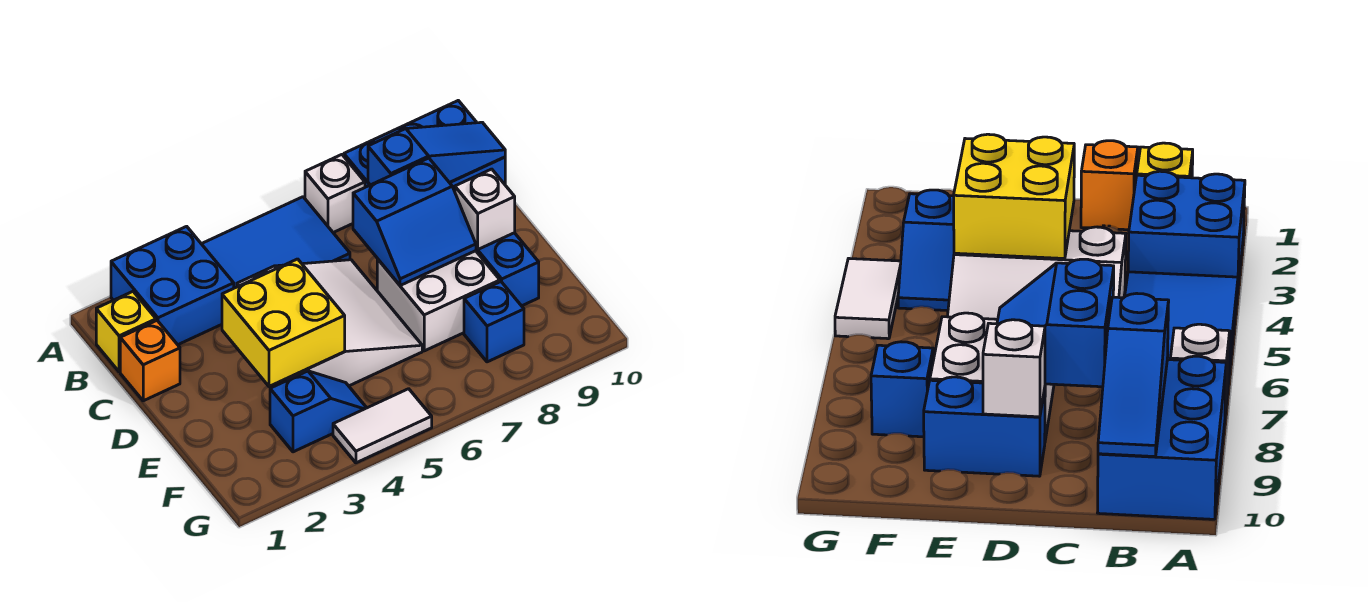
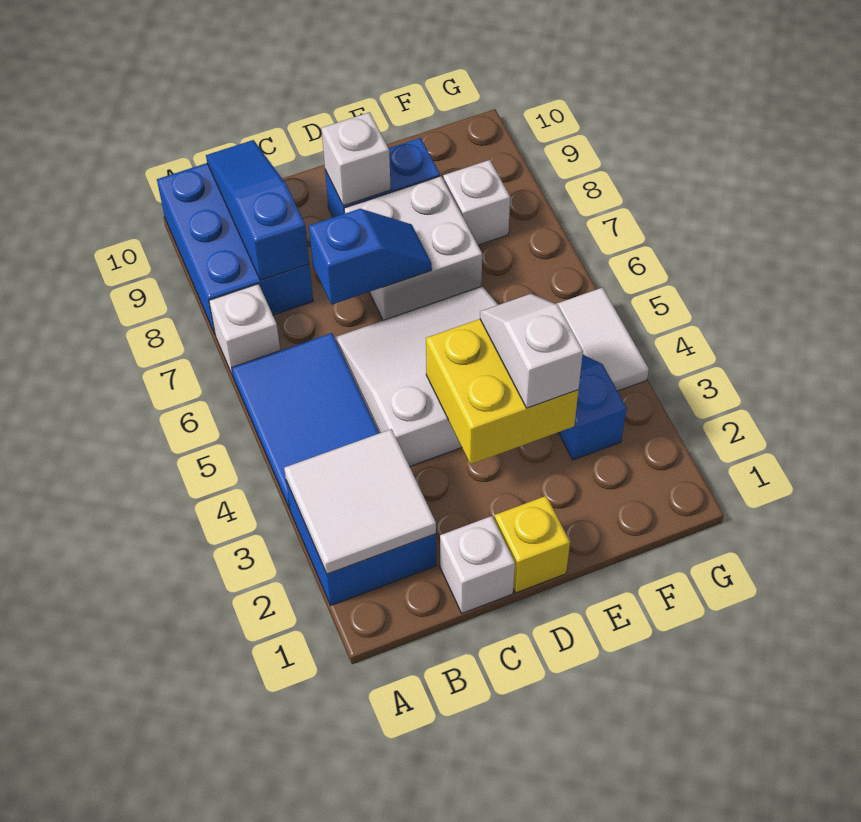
none -> white 2x2 tile [284,429,436,574]
yellow 1x1 brick [96,292,156,372] -> yellow 1x1 brick moved to [495,496,570,593]
orange 1x1 brick [120,321,180,401] -> white 1x1 brick [440,516,515,613]
blue 2x2 slope [353,158,476,286] -> blue 1x2 slope [309,209,432,304]
none -> white 1x2 slope [480,294,583,408]
blue 1x1 brick [464,282,524,362] -> white 1x1 brick [443,160,510,245]

